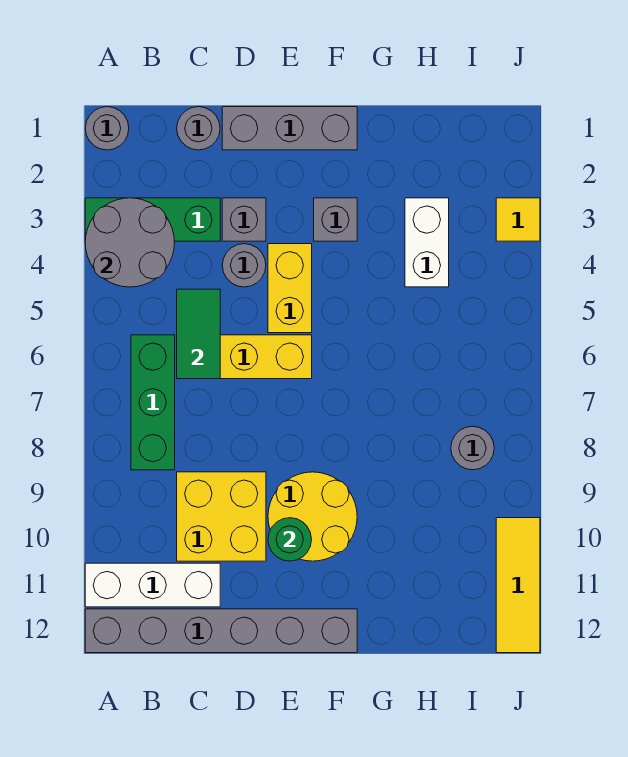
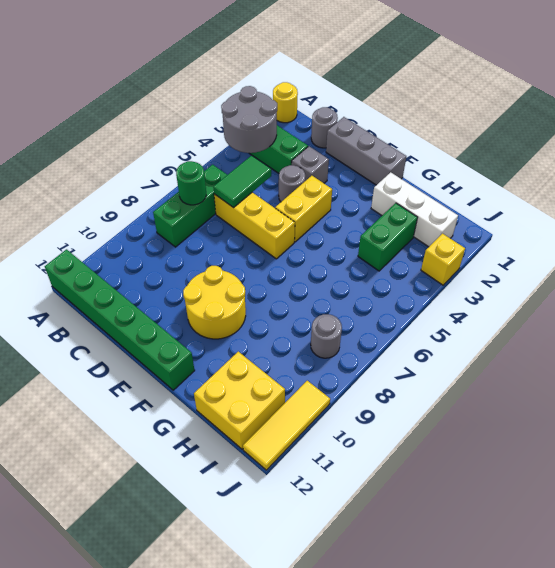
grey 1x1 round brick [85,107,129,150] -> yellow 1x1 round brick [273,82,298,123]
white 1x3 brick [85,563,220,607] -> white 1x3 brick moved to [371,172,458,247]
grey 1x6 brick [85,609,357,653] -> green 1x6 brick [45,249,195,390]
yellow 2x2 brick [177,472,266,561] -> yellow 2x2 brick moved to [194,352,285,449]
green 1x1 round brick [268,518,312,561] -> green 1x1 round brick moved to [176,161,206,205]
grey 1x1 brick [314,198,357,241] -> none
white 1x2 brick [405,198,449,287] -> green 1x2 brick [358,203,418,271]
yellow 1x1 tile [496,198,540,241] -> yellow 1x1 brick [421,234,465,285]

